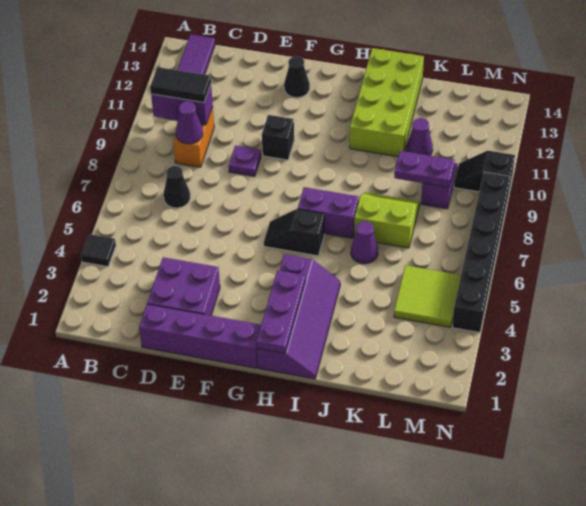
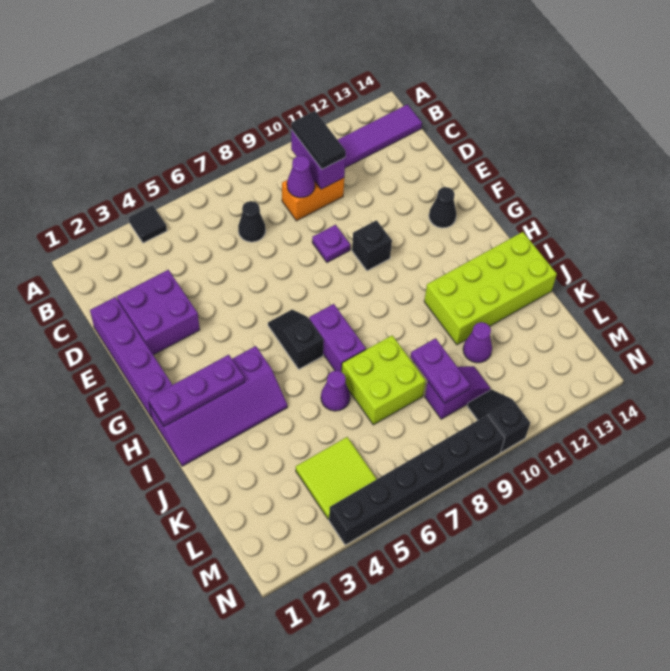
lime 2x2 slope [354,192,420,248] -> lime 2x2 brick [342,335,426,425]

